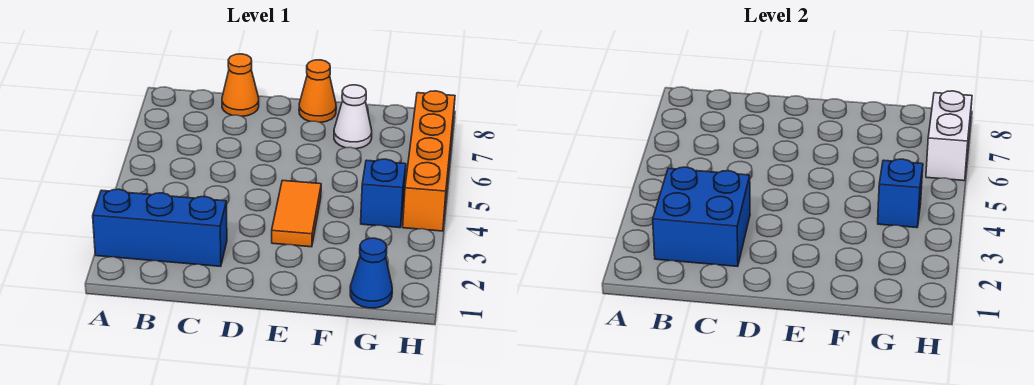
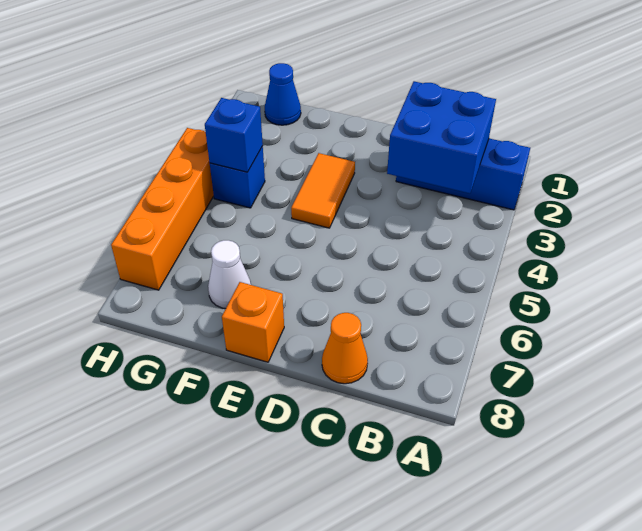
orange 1x1 cone [299,60,336,122] -> orange 1x1 brick [222,282,284,362]
white 1x2 brick [926,91,972,181] -> none

